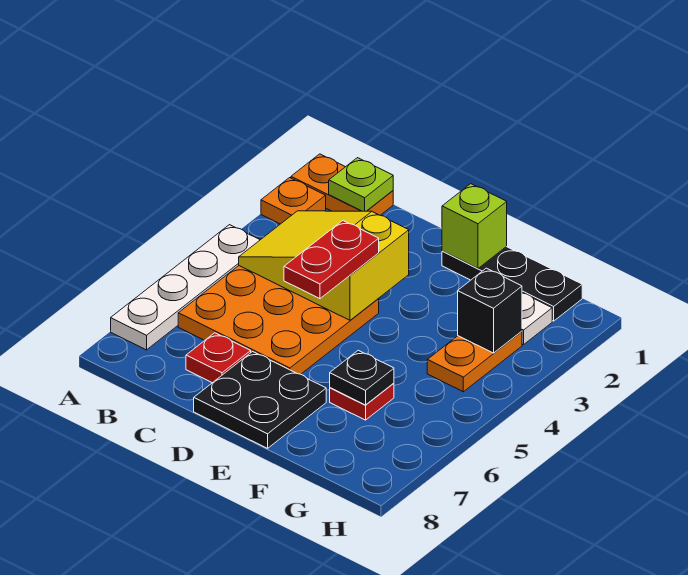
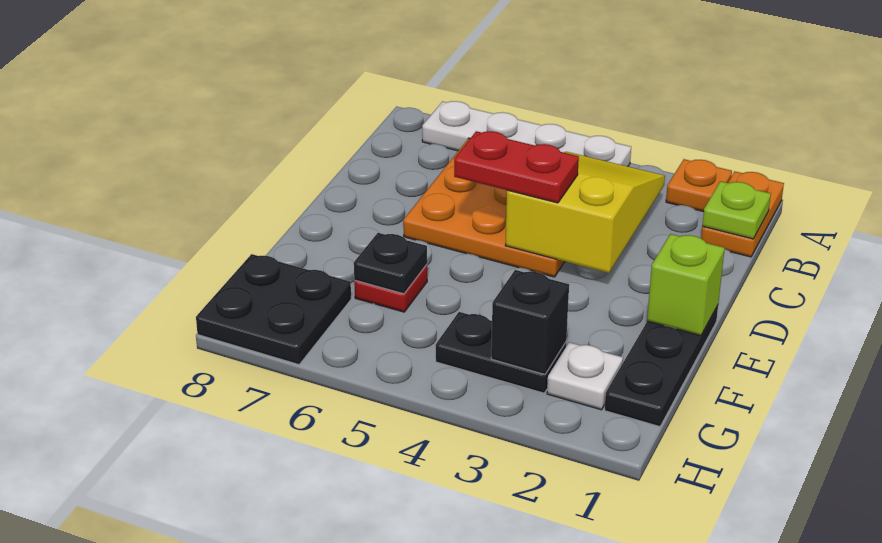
red 1x1 plate [186,333,251,383] -> none
black 2x2 plate [194,352,326,448] -> black 2x2 plate moved to [196,254,351,365]
orange 1x2 plate [427,331,522,392] -> black 1x2 plate [436,312,566,393]

